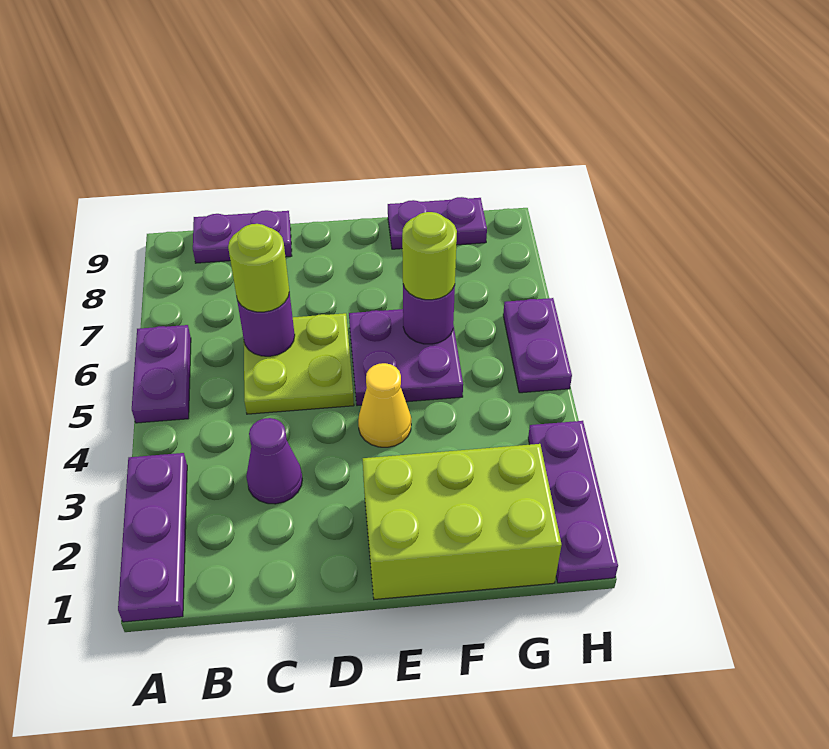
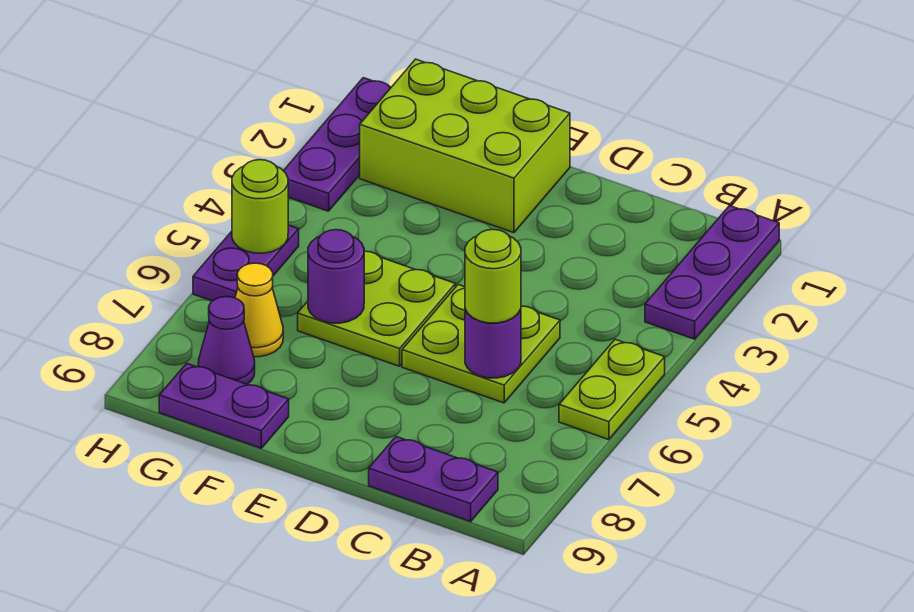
purple 1x2 plate [132,325,191,423] -> lime 1x2 plate [559,339,665,440]
purple 1x1 cone [246,418,302,504] -> purple 1x1 cone moved to [198,297,255,384]
yellow 1x1 cone [358,363,411,447] -> yellow 1x1 cone moved to [235,263,283,357]
purple 2x2 plate [349,309,463,406] -> lime 2x2 plate [298,251,455,366]
lime 1x1 round brick [402,212,457,300] -> lime 1x1 round brick moved to [232,160,288,253]

